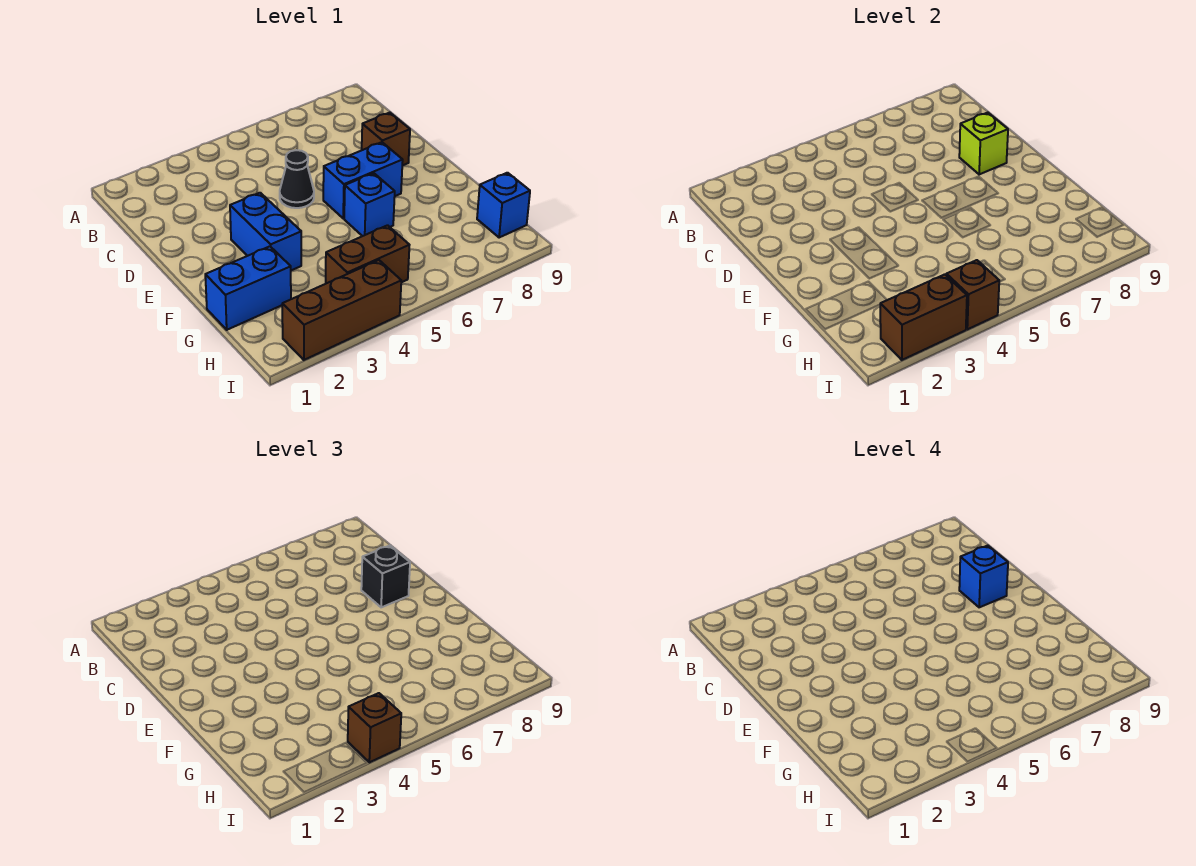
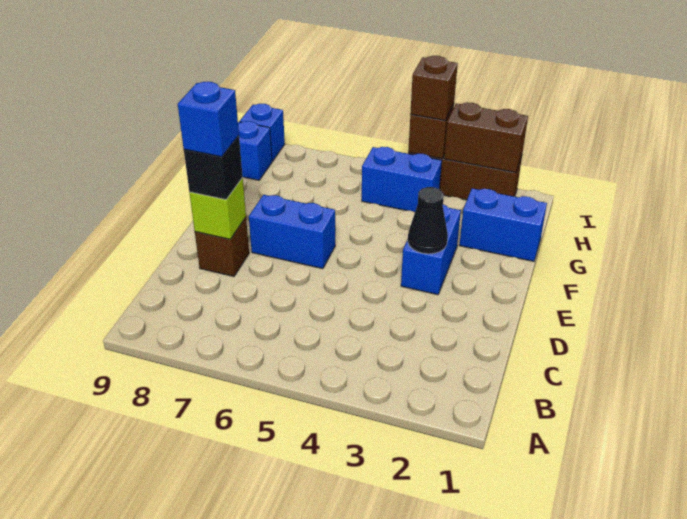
black 1x1 cone [280,150,314,208] -> black 1x1 cone moved to [408,187,448,254]
blue 1x1 brick [344,173,395,236] -> blue 1x1 brick moved to [240,104,285,161]
brown 1x2 brick [326,225,409,283] -> blue 1x2 brick [362,147,442,212]

